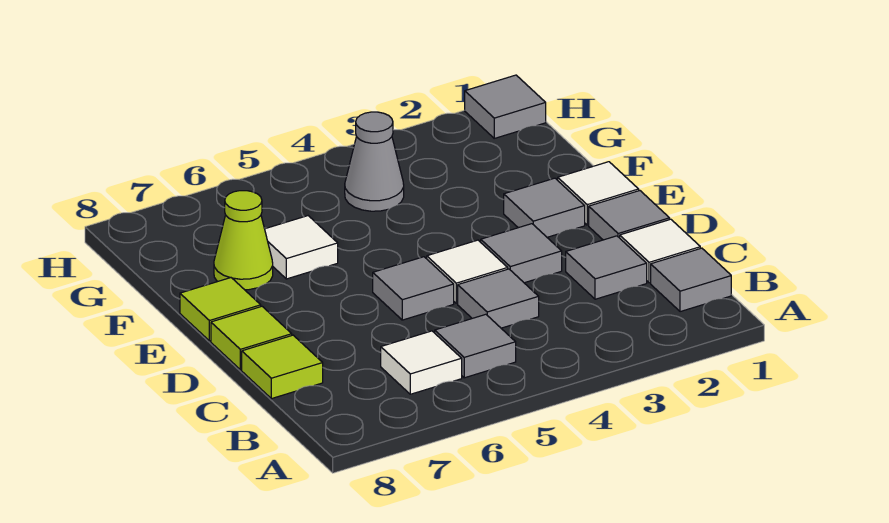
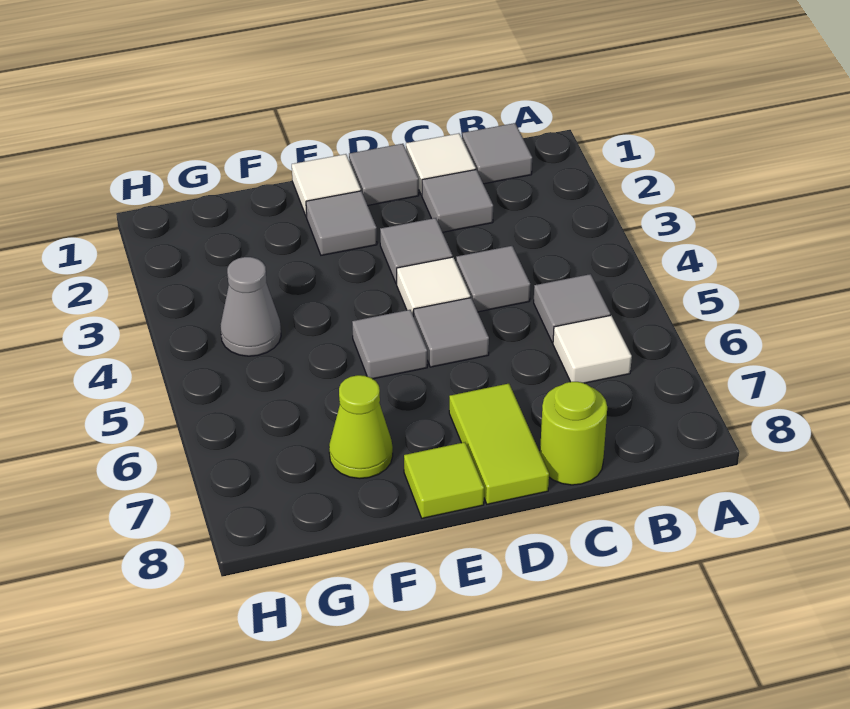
lime 1x1 tile [242,335,323,399] -> lime 1x1 round brick [540,382,607,485]
lime 1x1 tile [211,306,292,370] -> lime 1x2 tile [449,384,549,504]
white 1x1 tile [265,216,338,279] -> none
grey 1x1 tile [465,75,546,138] -> grey 1x1 tile moved to [352,310,427,379]

